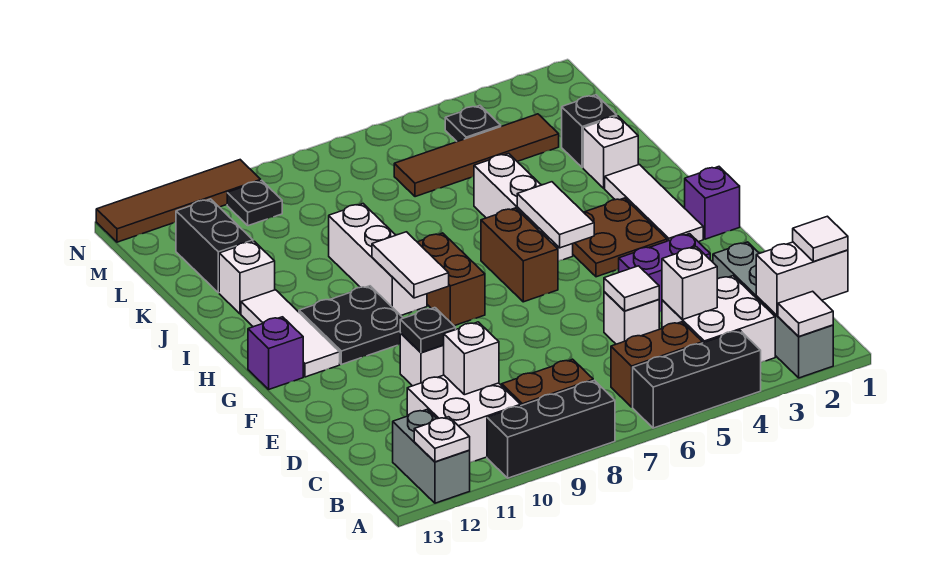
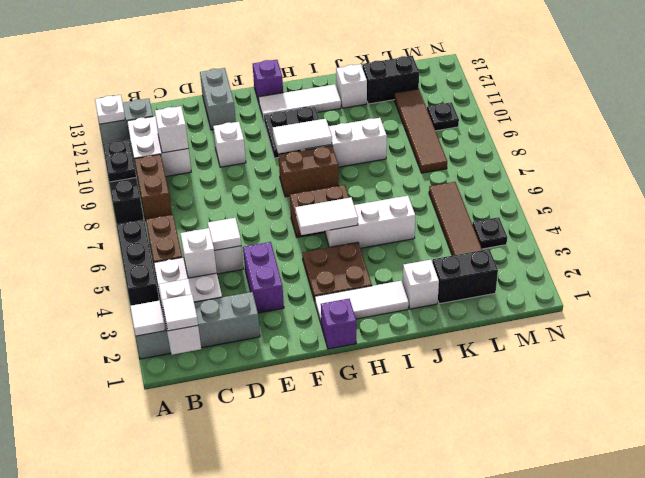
black 1x1 plate [400,308,456,353] -> black 1x1 plate moved to [105,151,136,182]
none -> grey 1x2 brick [200,68,236,130]
black 1x1 brick [562,95,617,168] -> black 1x2 brick [432,249,498,304]
brown 1x4 tile [96,160,261,242] -> brown 1x4 tile moved to [394,89,447,173]

